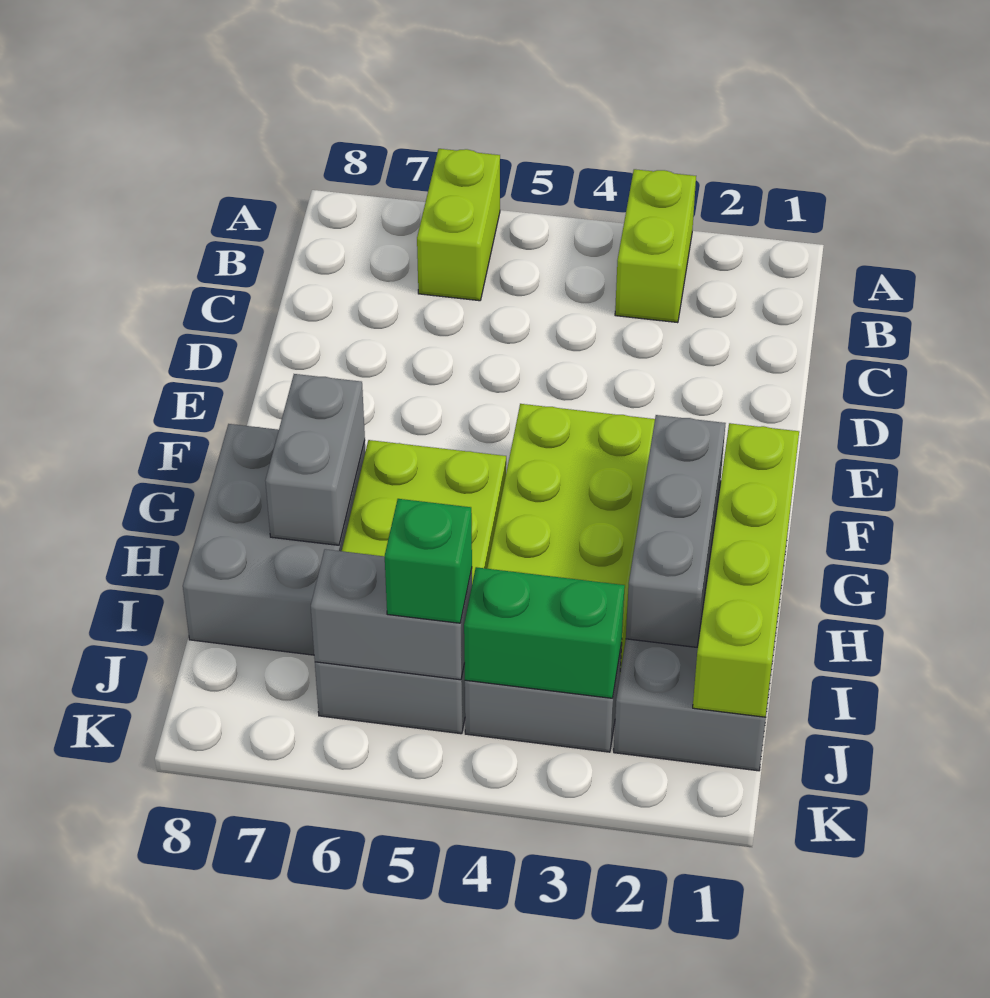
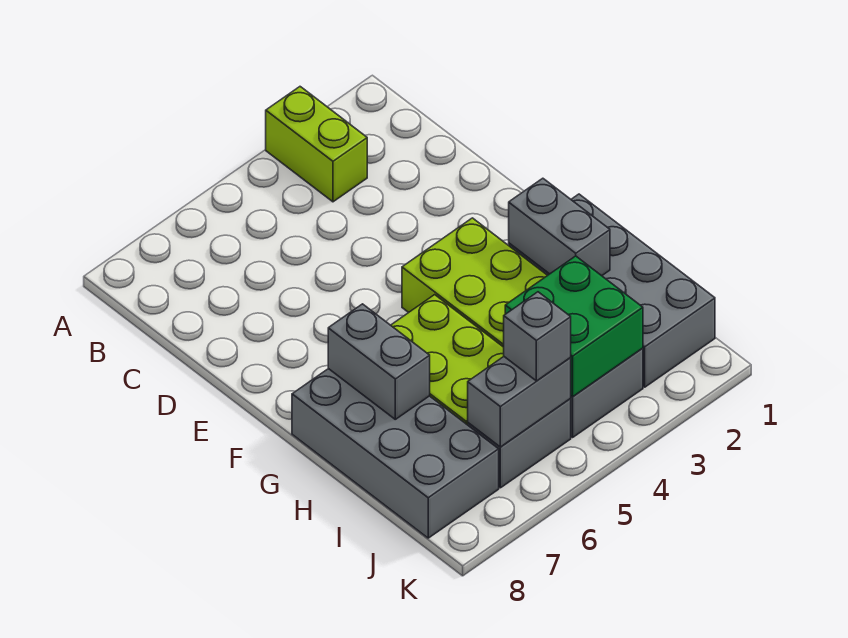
lime 1x2 brick [417,149,500,301] -> none
lime 1x4 brick [693,423,799,717] -> none
grey 1x3 brick [626,415,726,647] -> grey 1x2 brick [509,178,610,276]
grey 2x3 brick [183,424,366,655] -> grey 2x4 brick [292,369,499,538]
green 1x2 brick [464,567,625,698] -> green 2x2 brick [505,256,643,397]
green 1x1 brick [385,499,472,623] -> grey 1x1 brick [504,292,571,381]

